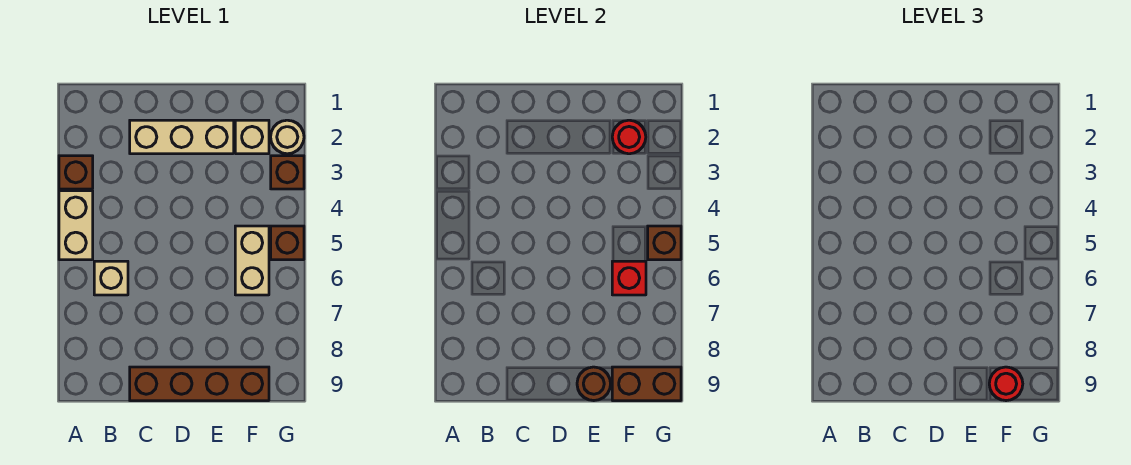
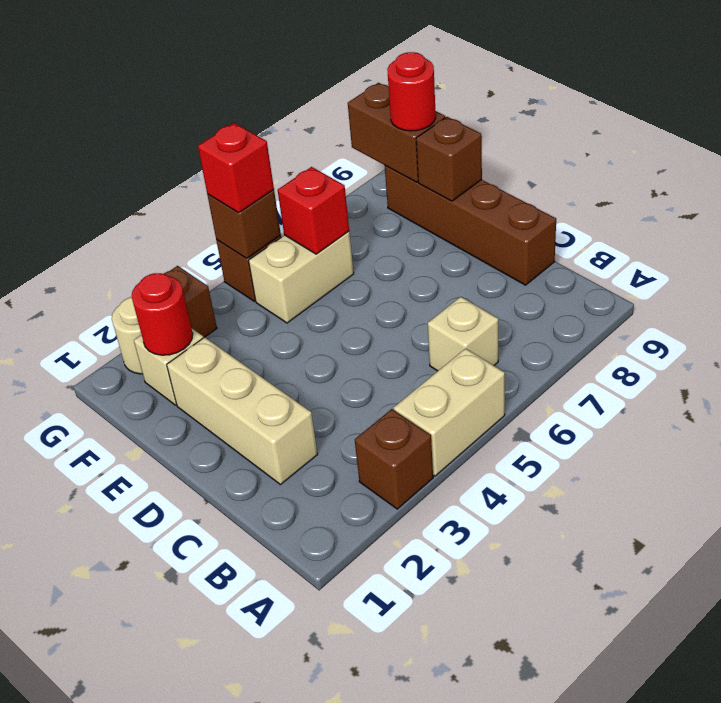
brown 1x1 round brick [577,367,611,401] -> brown 1x1 brick [416,117,482,201]
none -> red 1x1 brick [198,123,274,213]

